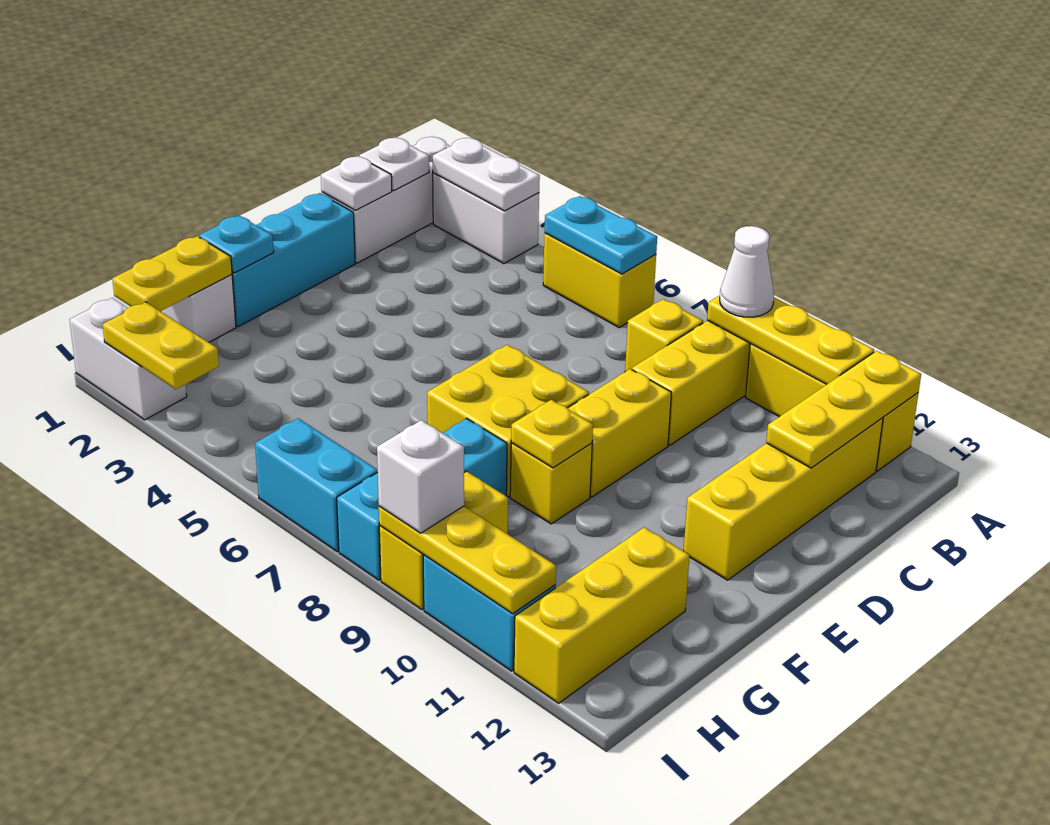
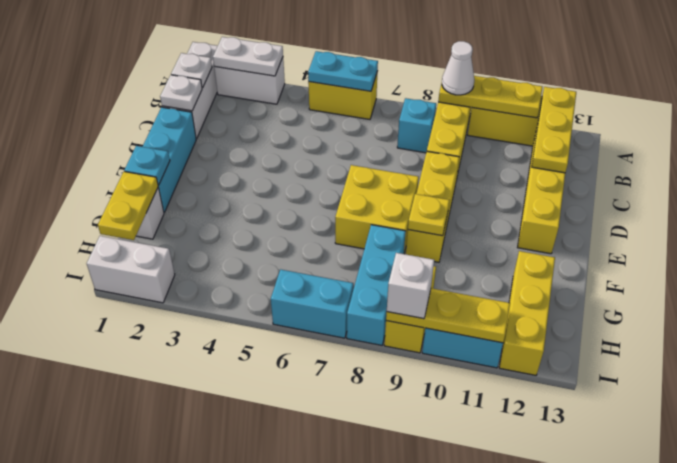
yellow 1x1 brick [625,299,703,372] -> cyan 1x1 brick [397,98,436,153]
yellow 1x2 plate [103,302,219,389] -> none

